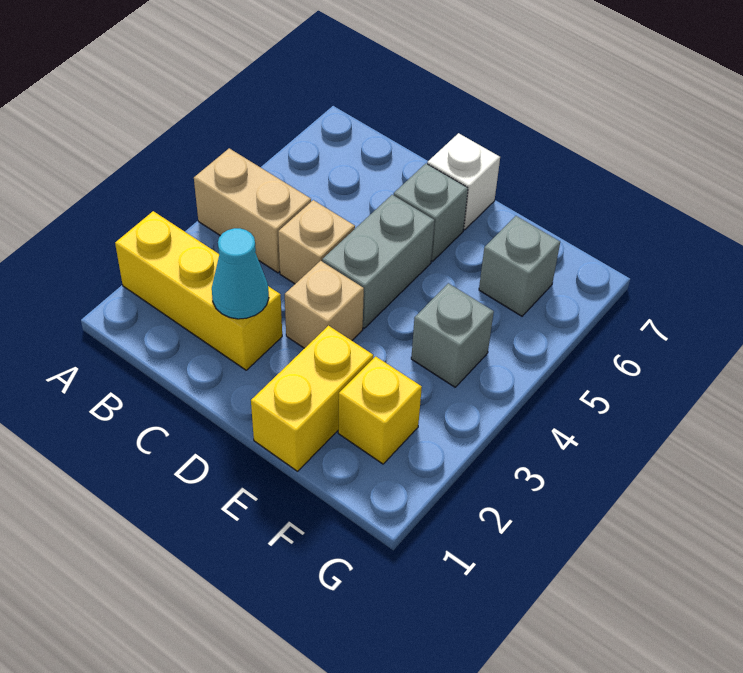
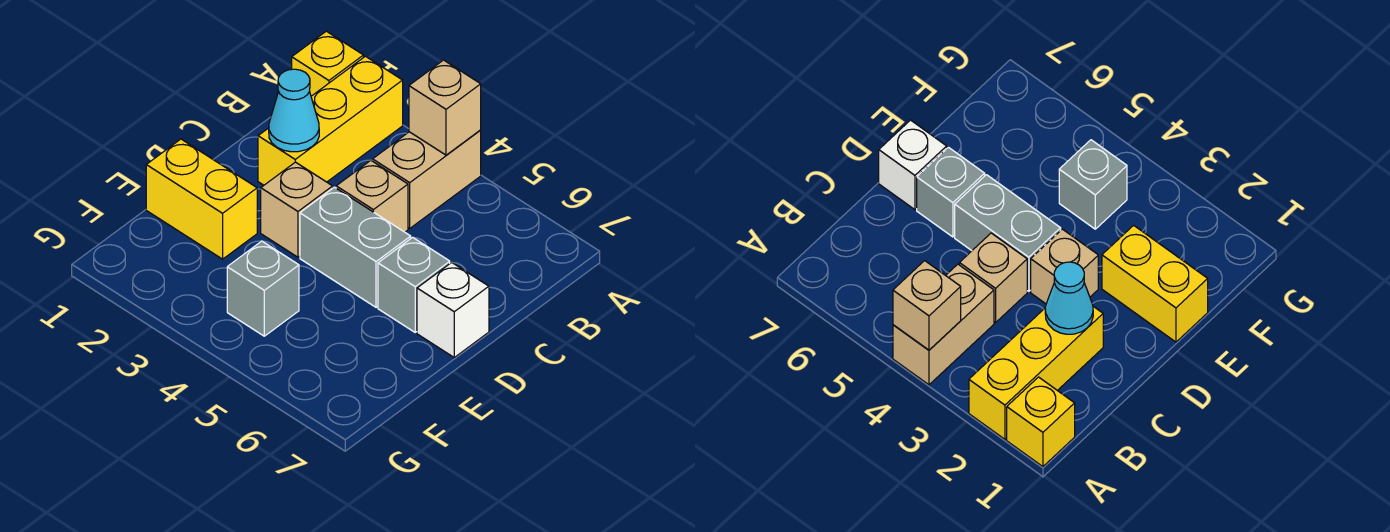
none -> tan 1x1 brick [409,60,481,155]
yellow 1x1 brick [338,356,422,464] -> yellow 1x1 brick moved to [292,31,364,96]
grey 1x1 brick [479,216,560,316] -> none

